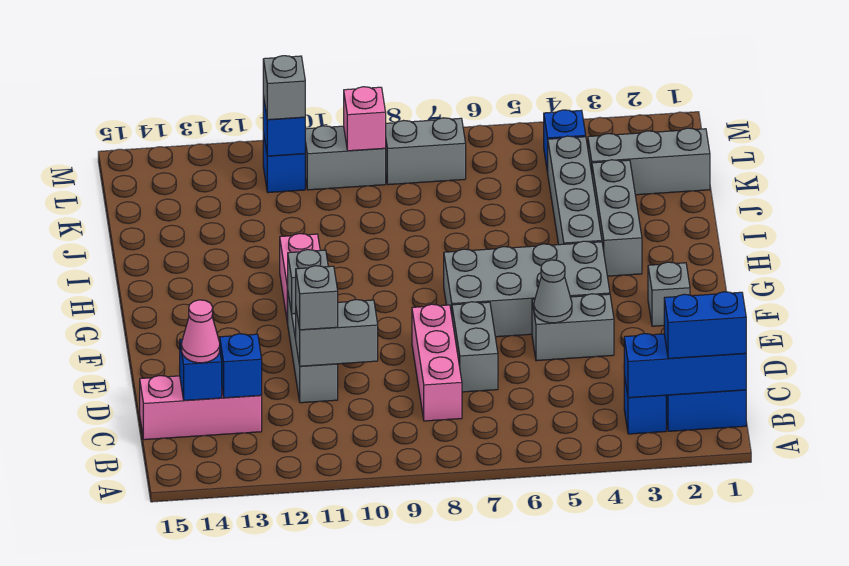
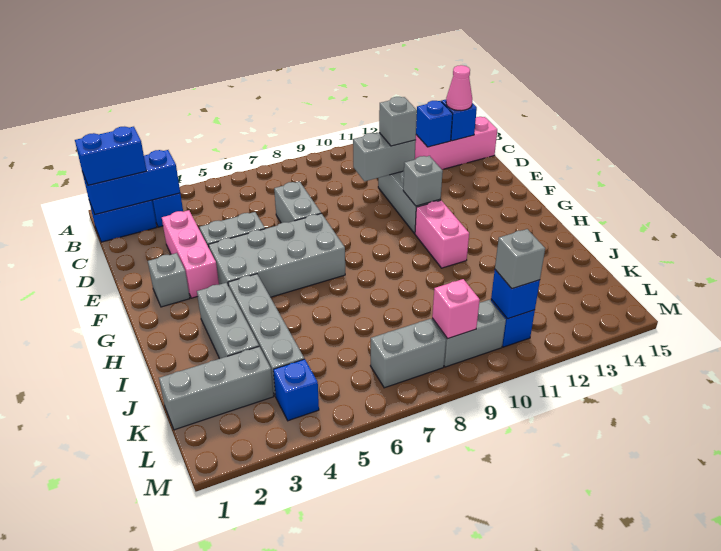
pink 1x3 brick [412,304,462,421] -> pink 1x3 brick moved to [162,210,219,298]
grey 1x1 cone [534,260,572,323] -> none

